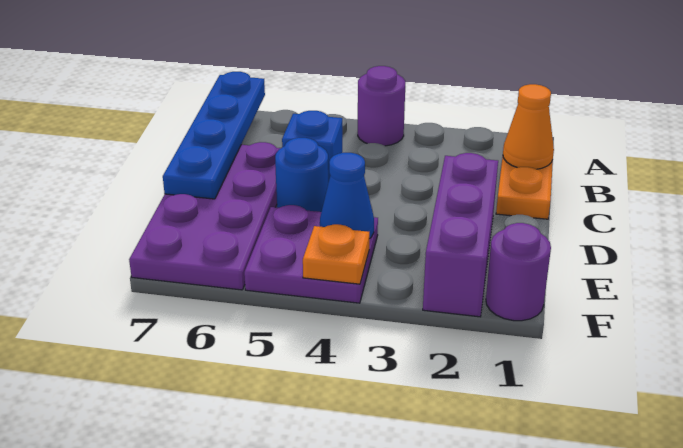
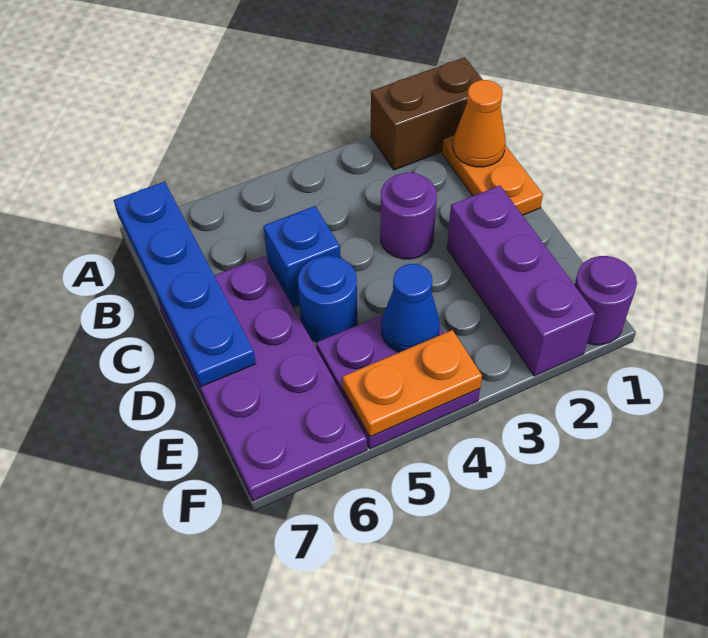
none -> brown 1x2 brick [371,57,483,170]
purple 1x1 round brick [358,66,405,146] -> purple 1x1 round brick moved to [380,172,437,259]
orange 1x1 plate [303,224,369,284] -> orange 1x2 plate [342,330,482,437]

